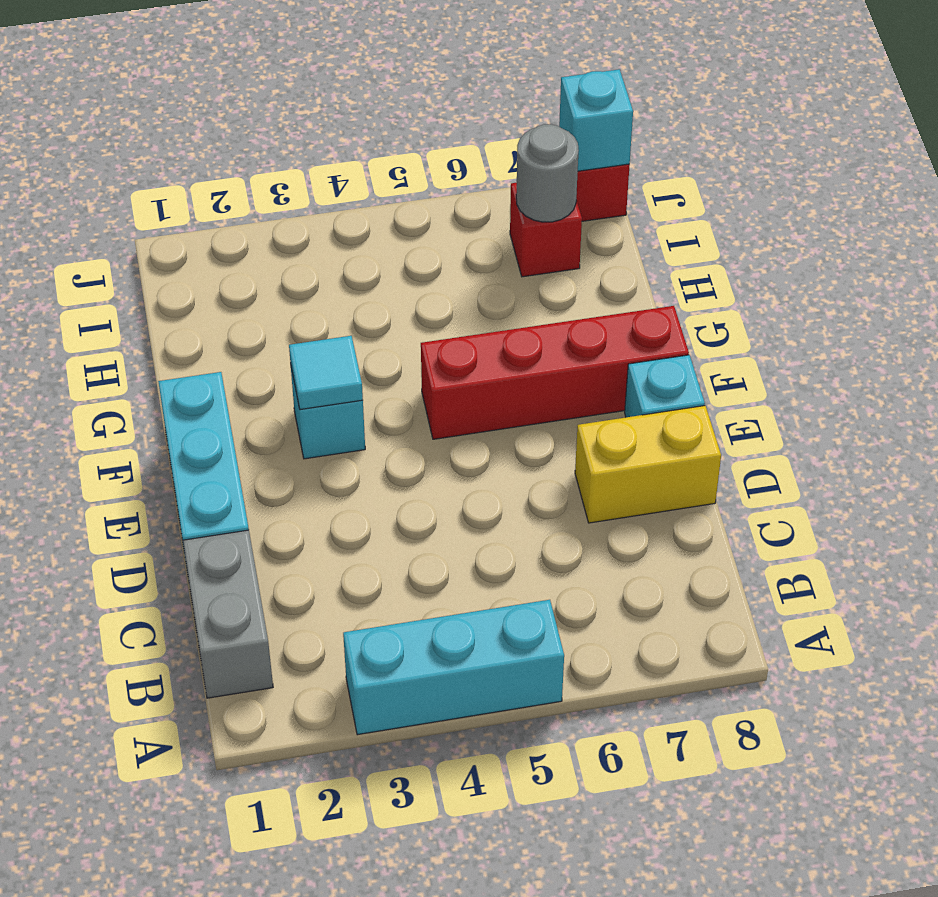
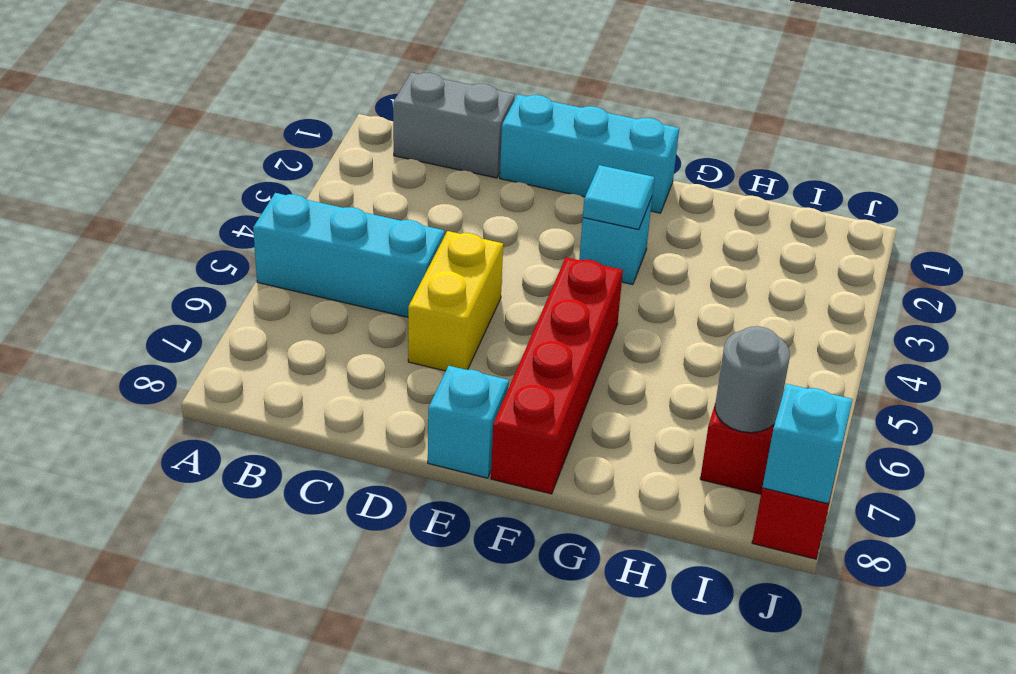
cyan 1x3 brick [343,600,564,735] -> cyan 1x3 brick turned to [253,193,444,317]
yellow 1x2 brick [575,406,721,523] -> yellow 1x2 brick moved to [408,231,503,371]

